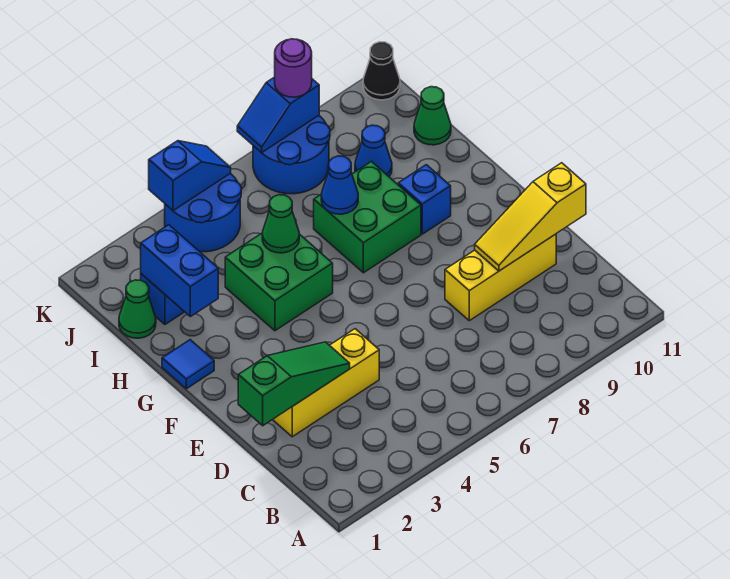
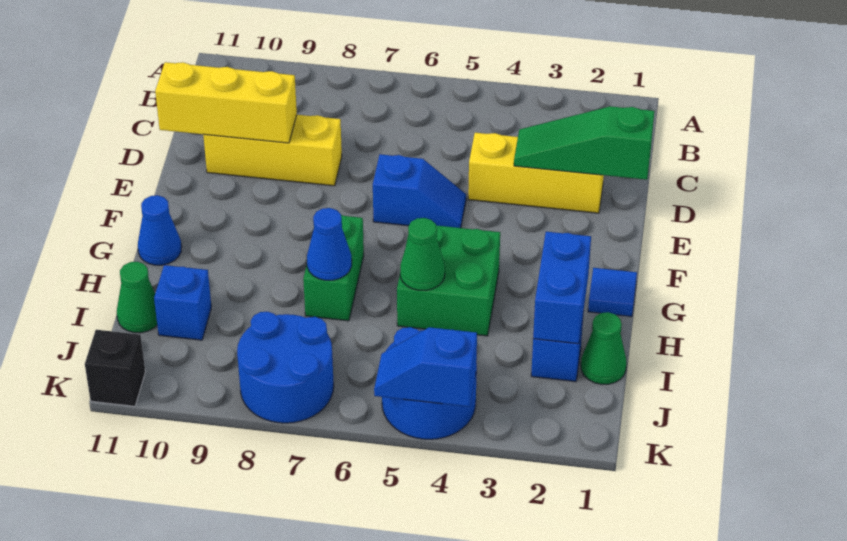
yellow 1x3 slope [475,163,586,271] -> yellow 1x3 brick [155,62,297,143]
green 2x2 brick [314,161,421,273] -> green 1x2 brick [303,215,364,321]
blue 1x1 brick [398,165,451,234] -> blue 1x1 brick moved to [154,265,211,340]
blue 1x1 cone [355,125,392,177] -> blue 1x1 cone moved to [138,195,182,265]
blue 1x2 slope [237,77,319,153] -> blue 1x2 slope moved to [373,154,466,228]
purple 1x1 round brick [275,39,312,97] -> none
black 1x1 cone [363,42,400,100] -> black 1x1 brick [85,330,145,406]

